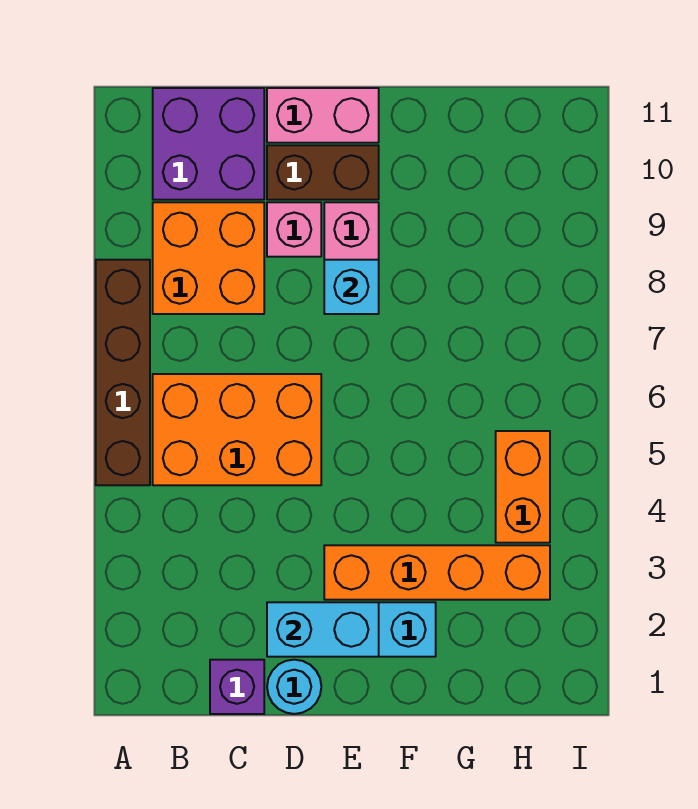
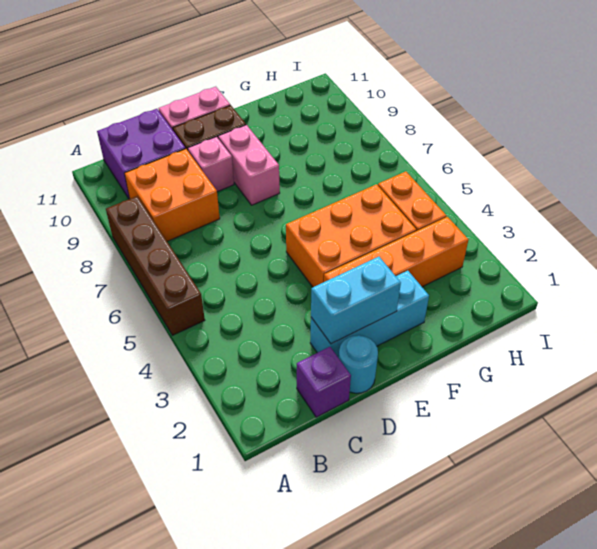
orange 2x3 brick [153,374,321,485] -> orange 2x3 brick moved to [286,184,416,287]
cyan 1x1 brick [324,260,379,314] -> none

